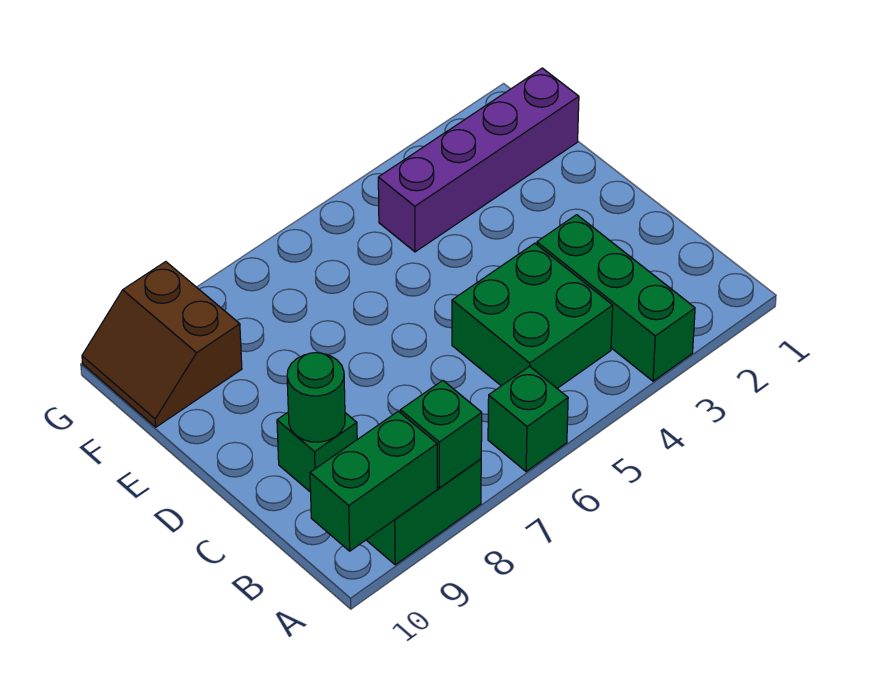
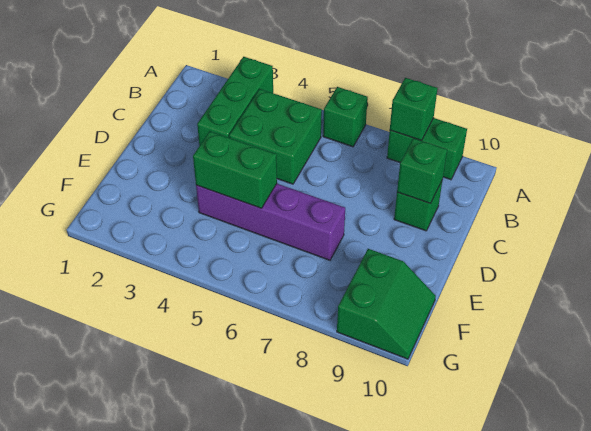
green 1x2 brick [310,411,437,551] -> green 1x2 brick moved to [193,131,277,208]
green 1x1 round brick [287,353,345,442] -> green 1x1 brick [397,138,447,203]
purple 1x4 brick [378,68,579,252] -> purple 1x4 brick moved to [196,184,345,260]
brown 2x2 slope [82,262,242,427] -> green 2x2 slope [337,249,436,359]

